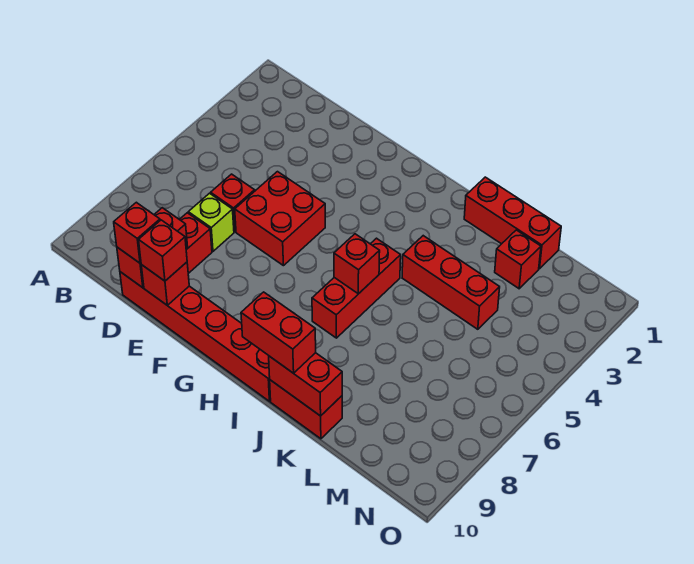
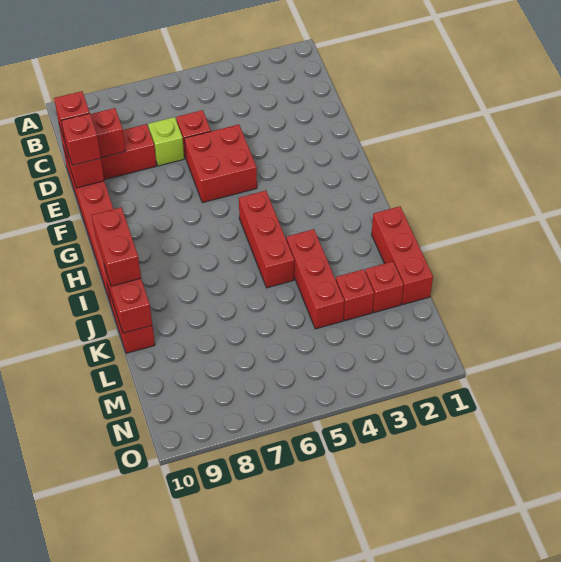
red 1x3 brick [312,238,401,338] -> red 1x3 brick turned to [239,191,294,288]
red 1x1 brick [334,234,380,294] -> red 1x1 brick moved to [336,269,374,321]

